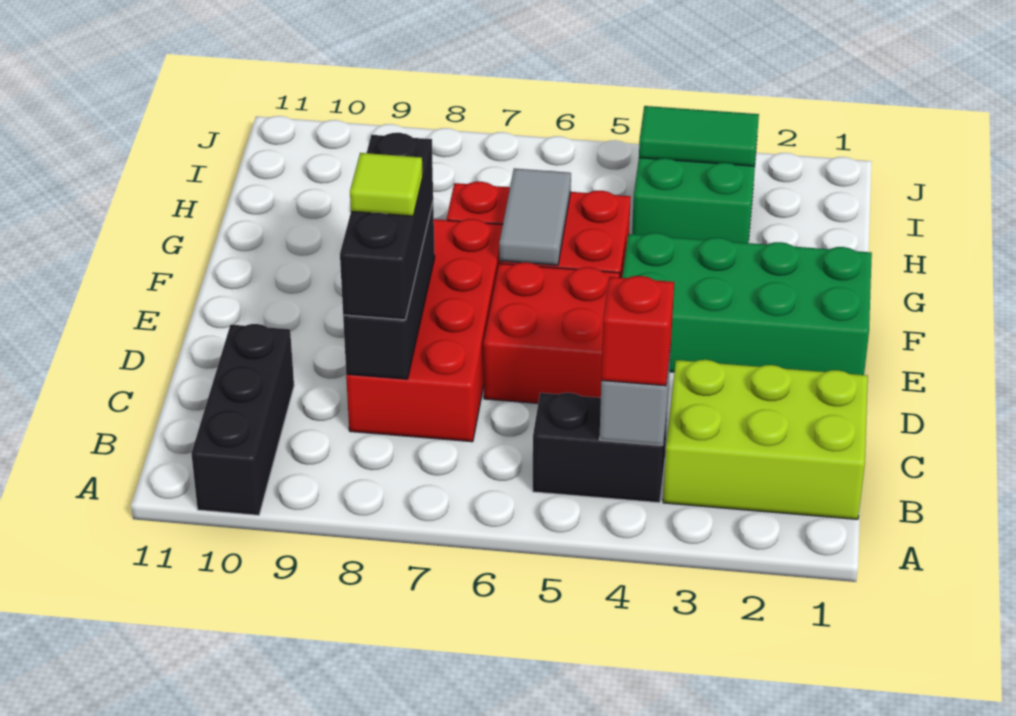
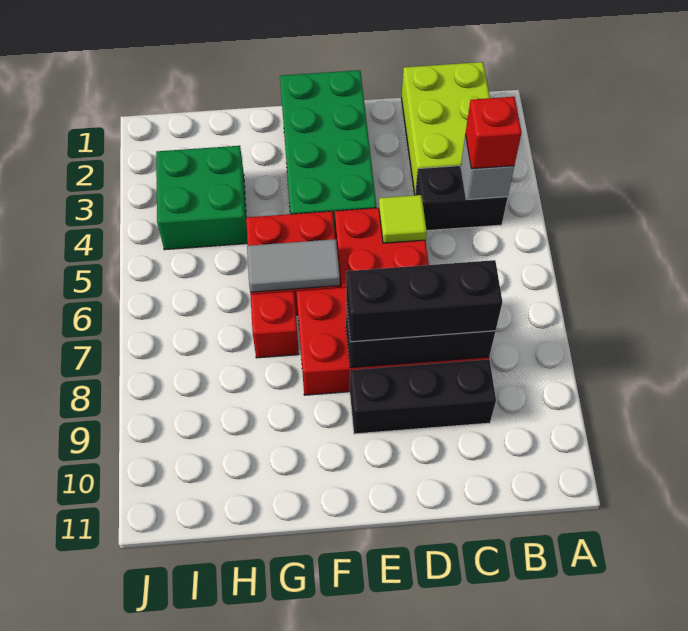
black 1x3 brick [191,324,294,515] -> black 1x3 brick moved to [350,359,496,434]
black 1x2 brick [532,393,668,503] -> black 1x2 brick turned to [415,166,508,231]
lime 1x1 tile [350,153,423,216] -> lime 1x1 tile moved to [379,195,427,243]
green 1x2 tile [639,106,759,166] -> none

